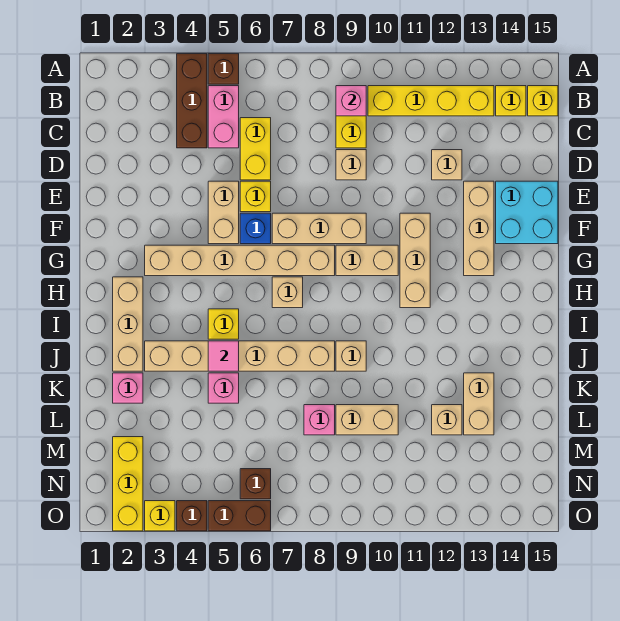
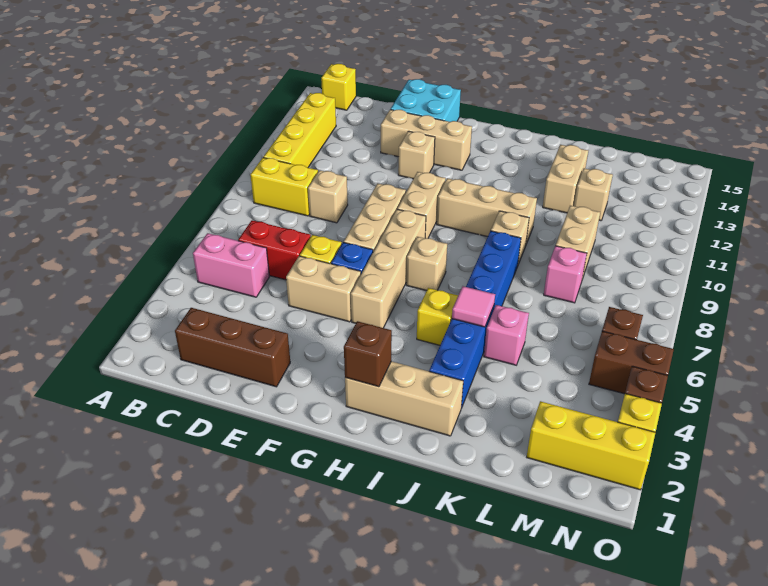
brown 1x3 brick [177,54,207,148] -> brown 1x3 brick moved to [175,308,290,387]
brown 1x1 brick [208,54,239,84] -> brown 1x1 brick moved to [344,321,392,387]
pink 1x1 brick [336,86,366,116] -> none
yellow 1x1 brick [496,86,526,116] -> none
yellow 1x2 brick [240,118,271,180] -> red 1x2 brick [238,220,311,280]
tan 1x1 brick [432,150,462,180] -> tan 1x1 brick moved to [398,131,435,179]
tan 1x3 brick [400,213,430,308] -> tan 1x3 brick moved to [437,178,537,244]
tan 1x6 brick [145,245,335,276] -> tan 1x4 brick [351,209,426,328]
tan 1x6 brick [145,341,335,371] -> blue 1x6 brick [429,231,521,408]
pink 1x1 brick [113,373,143,403] -> none
tan 1x2 brick [464,373,494,435] -> tan 1x2 brick turned to [543,145,588,213]
brown 1x2 brick [208,501,271,531] -> brown 1x2 brick turned to [589,331,674,394]

